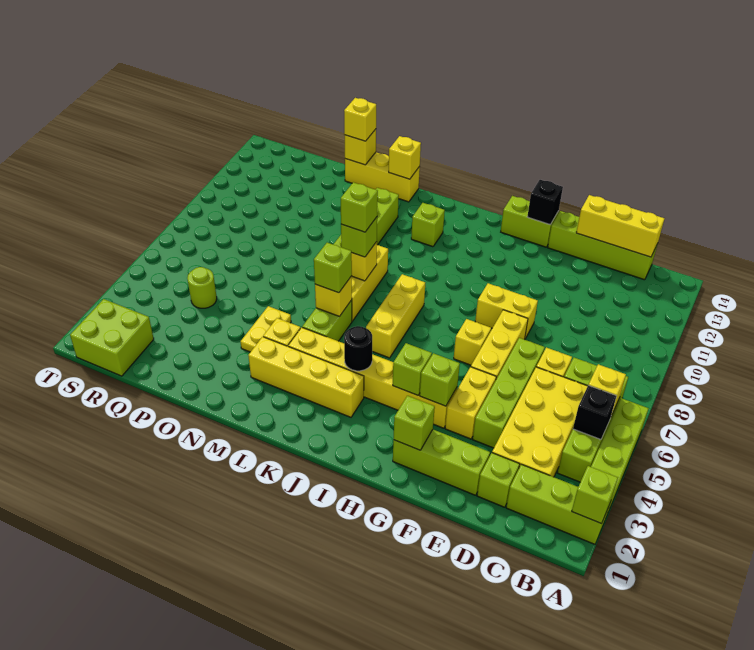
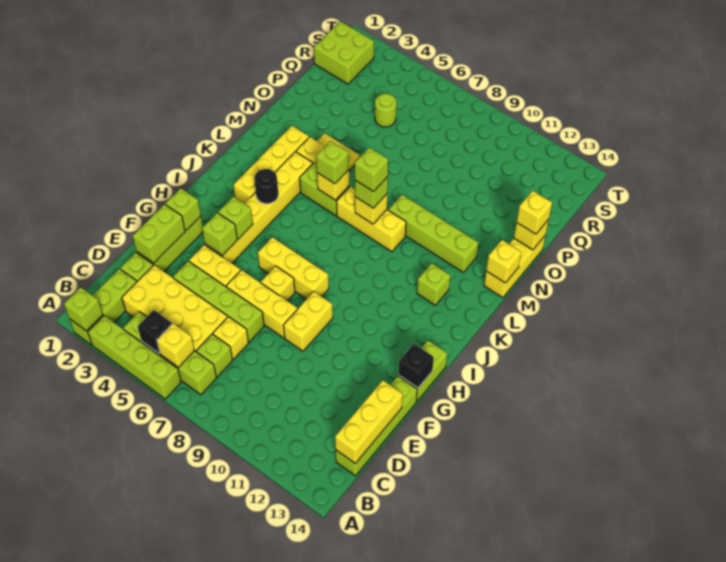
none -> lime 1x2 brick [133,204,185,263]
yellow 1x3 brick [366,274,425,358] -> yellow 1x3 brick moved to [258,237,329,299]

